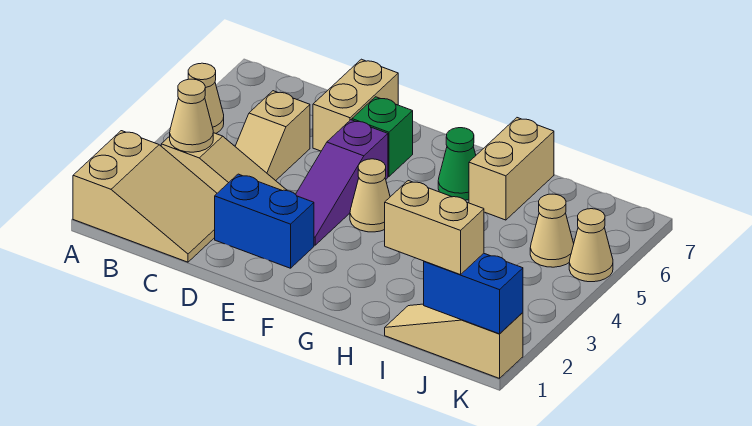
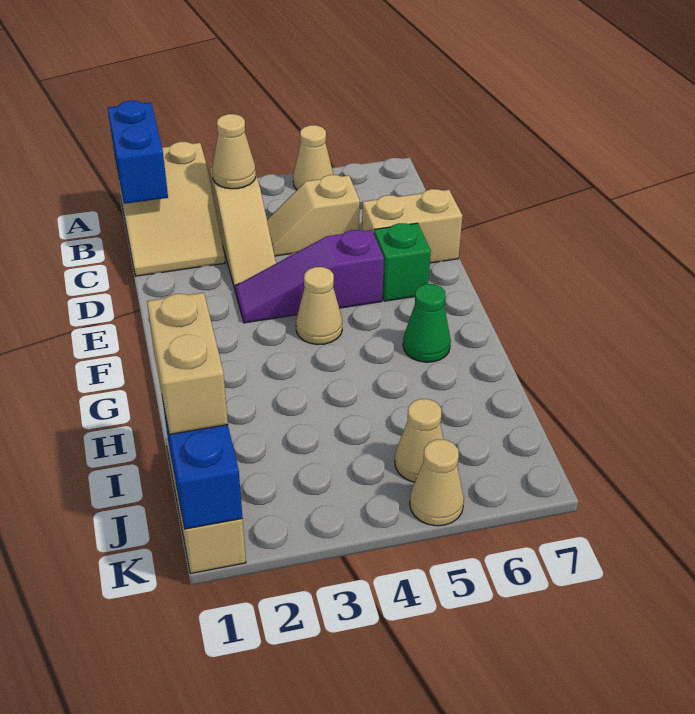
blue 1x2 brick [215,174,314,268] -> blue 1x2 brick moved to [108,101,168,204]
tan 1x2 brick [469,118,554,220] -> none

